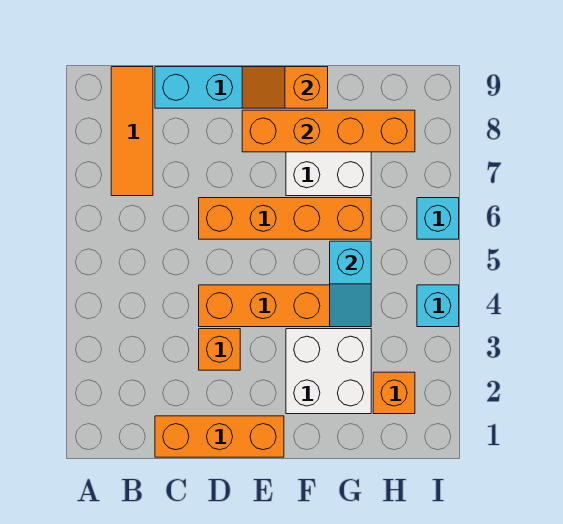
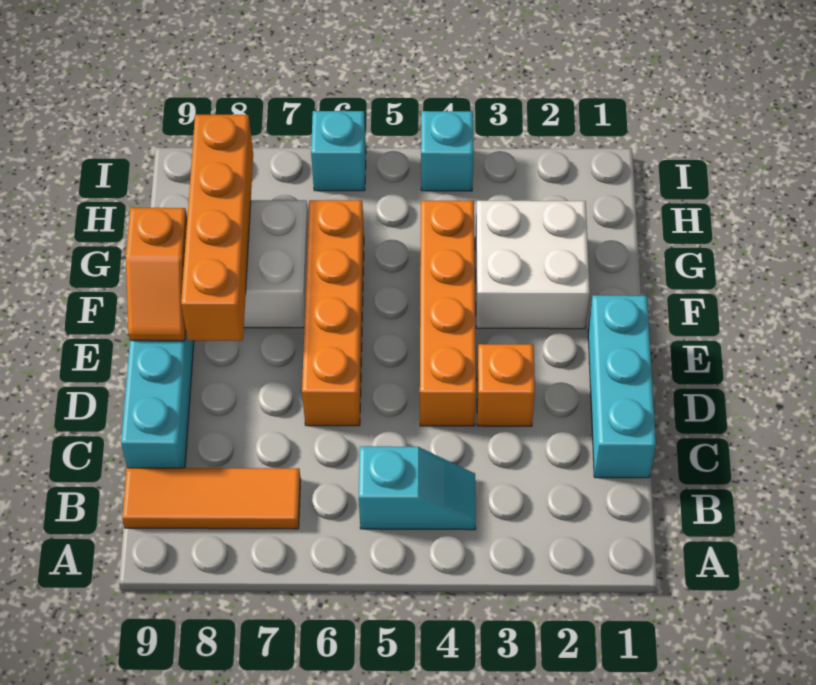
orange 1x3 brick [155,416,284,457] -> cyan 1x3 brick [588,295,656,478]
cyan 1x2 slope [330,241,371,327] -> cyan 1x2 slope moved to [359,446,476,530]
orange 1x1 brick [373,372,415,414] -> none

